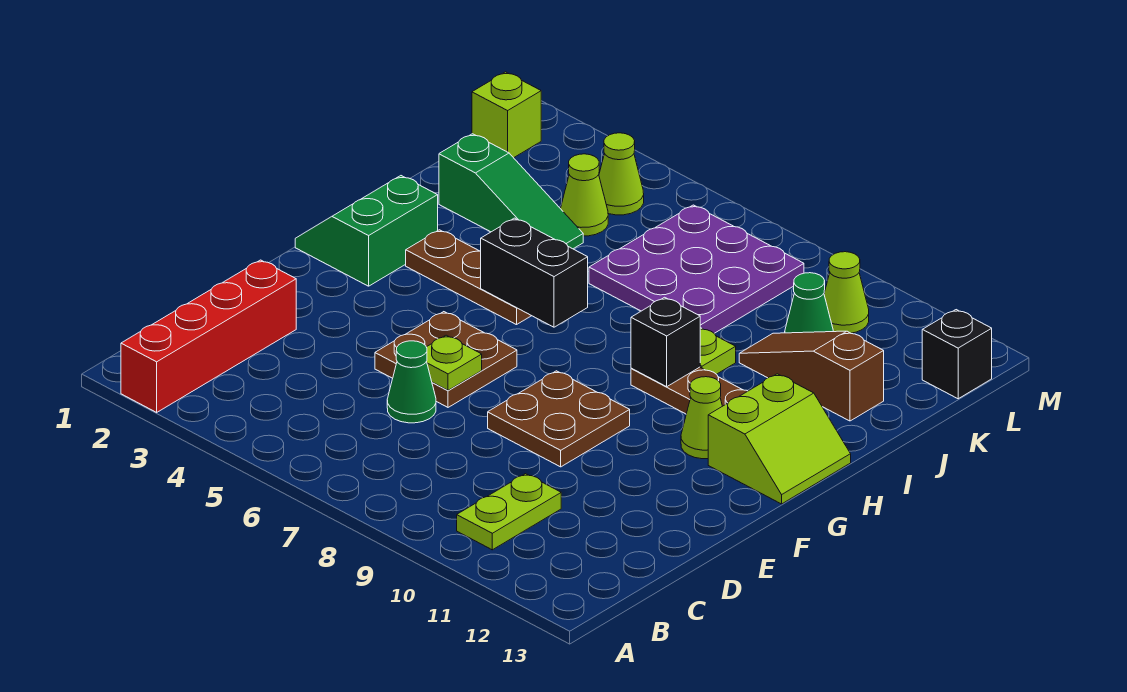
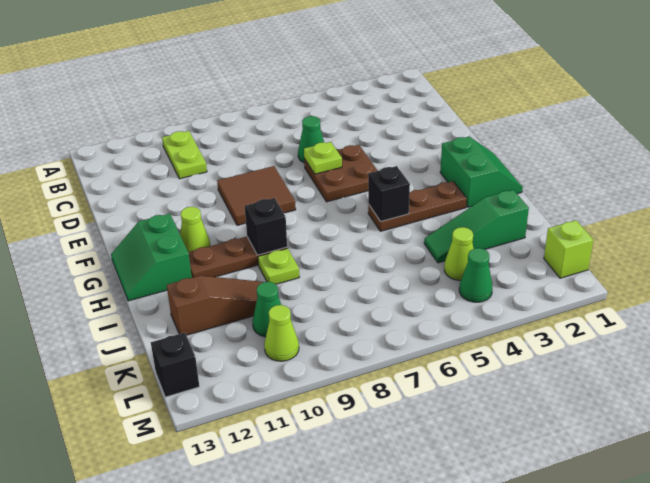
red 1x4 brick [121,260,296,412] -> none
brown 2x2 plate [488,371,630,467] -> brown 2x2 tile [217,166,296,225]
lime 2x2 slope [708,374,851,504] -> green 2x2 slope [111,214,192,301]
black 1x2 brick [481,218,588,327] -> black 1x1 brick [368,166,410,221]
purple 3x3 plate [589,205,804,333] -> none
lime 1x1 cone [599,133,644,215] -> green 1x1 cone [459,248,492,302]

